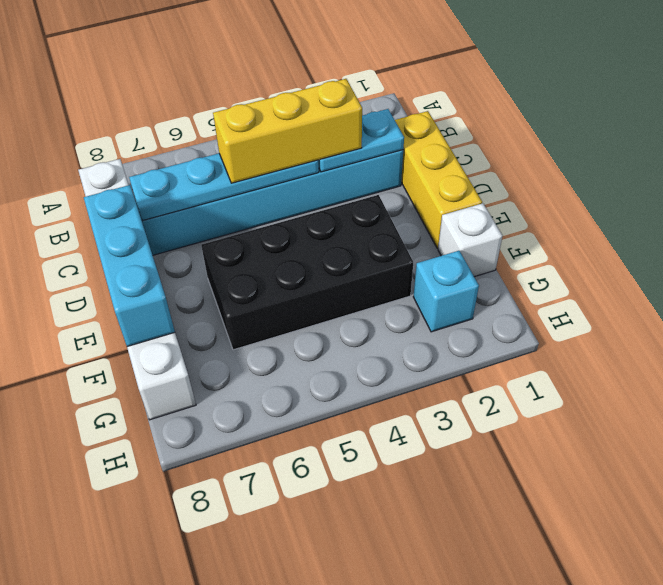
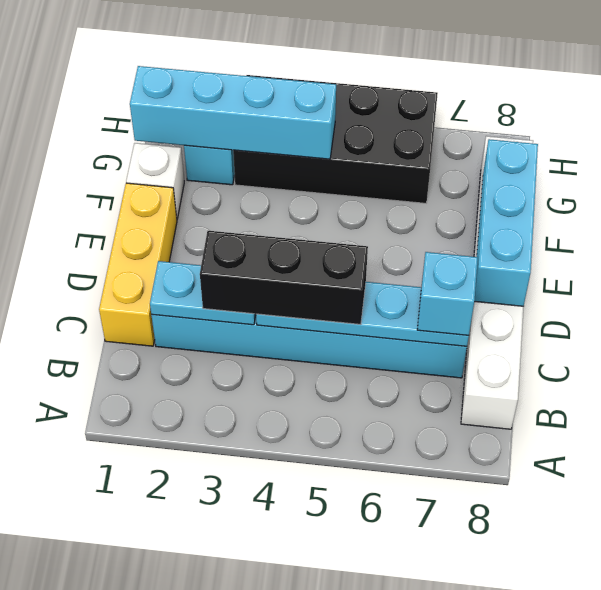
yellow 1x3 brick [213,79,362,183] -> black 1x3 brick [200,231,368,325]
none -> cyan 1x1 brick [417,252,478,335]
black 2x4 brick [201,195,413,350] -> black 2x4 brick moved to [233,75,438,203]
none -> cyan 1x4 brick [130,66,336,159]

